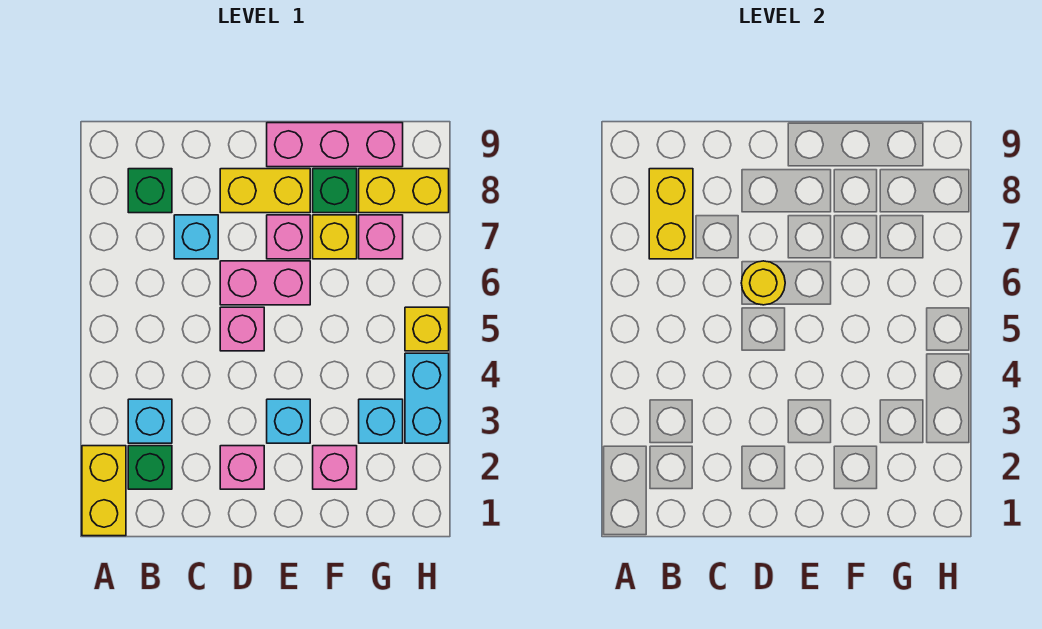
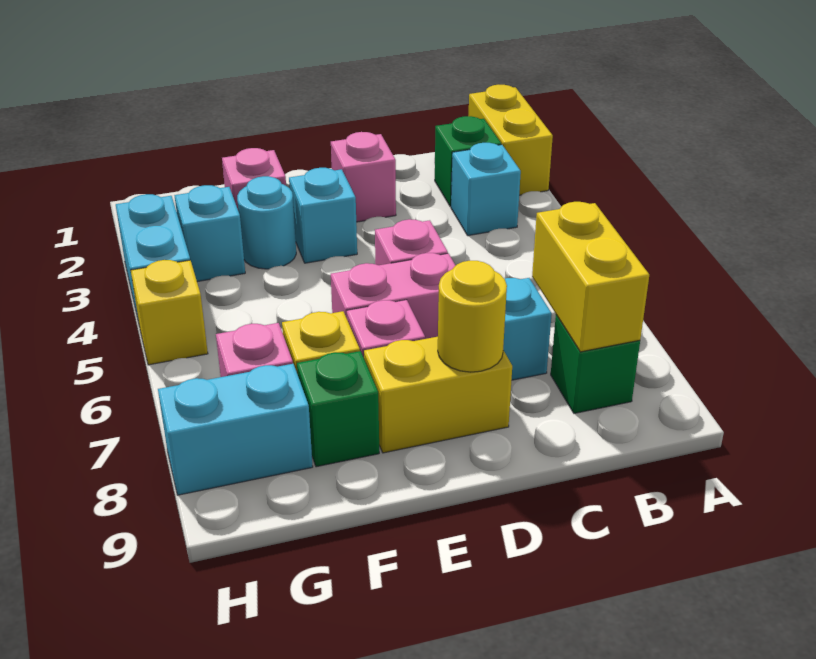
yellow 1x1 round brick [741,261,785,305] -> yellow 1x1 round brick moved to [438,261,507,372]
pink 1x3 brick [267,123,403,167] -> none
none -> cyan 1x1 round brick [237,176,296,269]
yellow 1x2 brick [359,169,449,213] -> cyan 1x2 brick [158,364,313,495]

